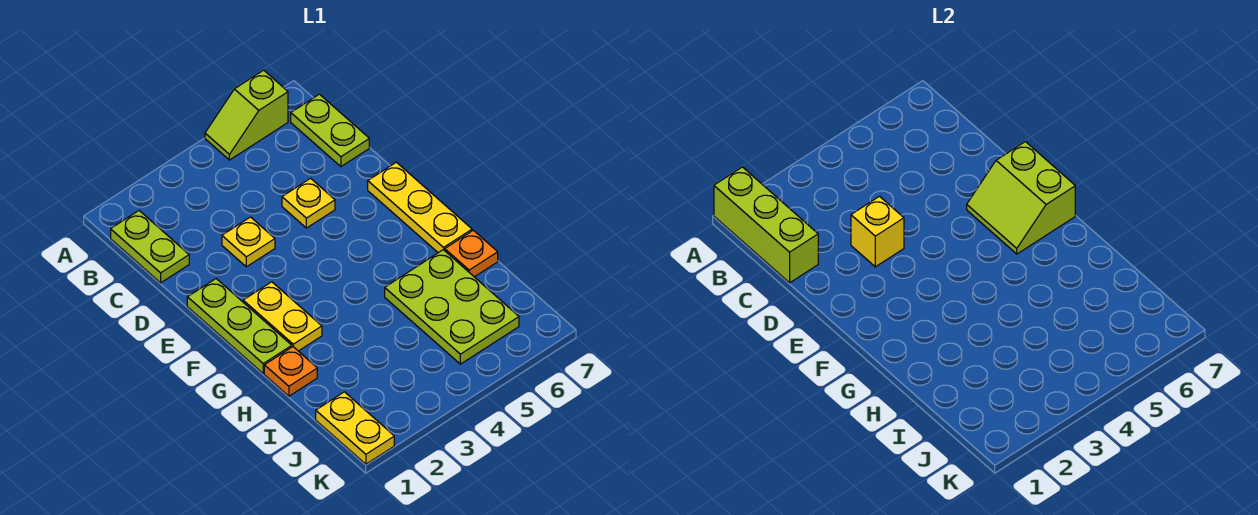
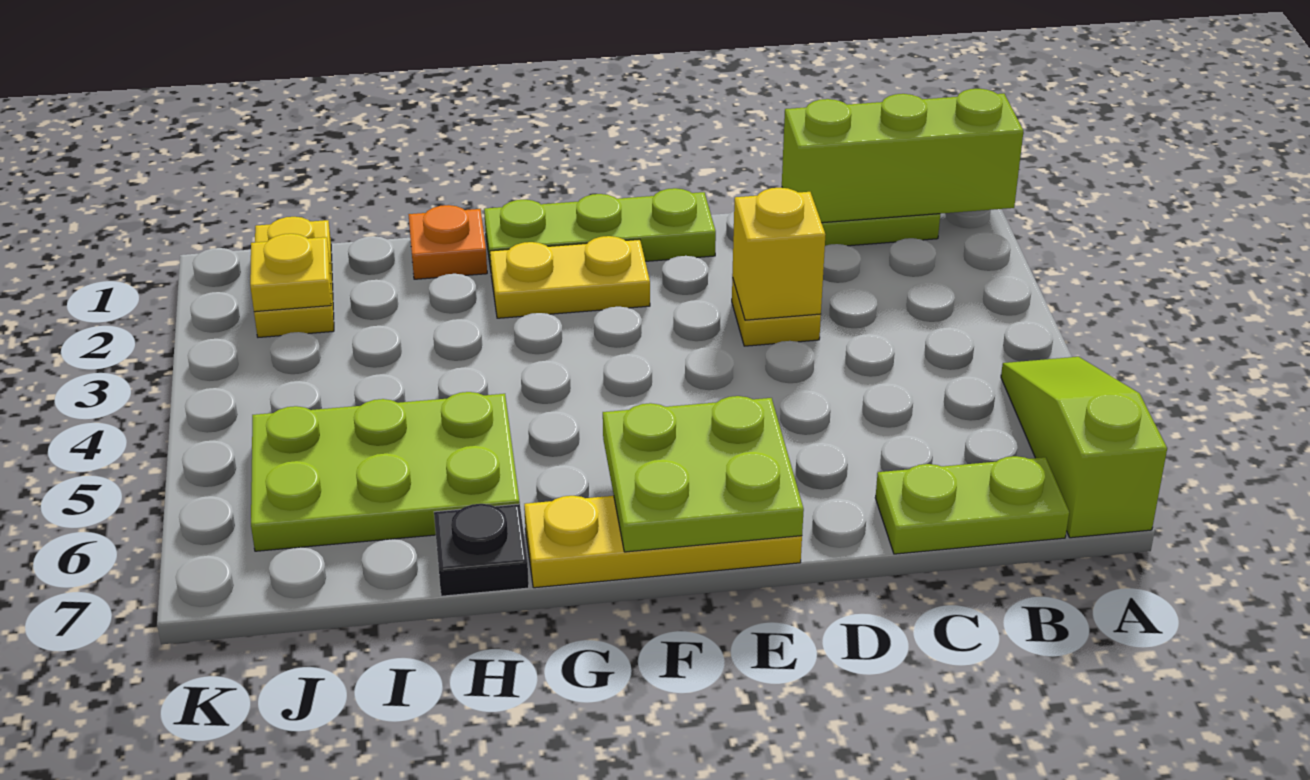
lime 1x2 slope [205,70,288,160] -> lime 1x3 slope [1001,357,1167,538]
yellow 1x1 plate [282,178,335,228] -> yellow 1x1 plate moved to [250,234,331,312]
lime 2x2 slope [967,142,1075,254] -> lime 2x2 plate [603,396,804,552]
orange 1x1 plate [445,230,498,277] -> black 1x1 plate [434,504,529,596]
yellow 1x2 plate [316,392,394,464] -> yellow 1x2 plate turned to [254,217,334,337]

